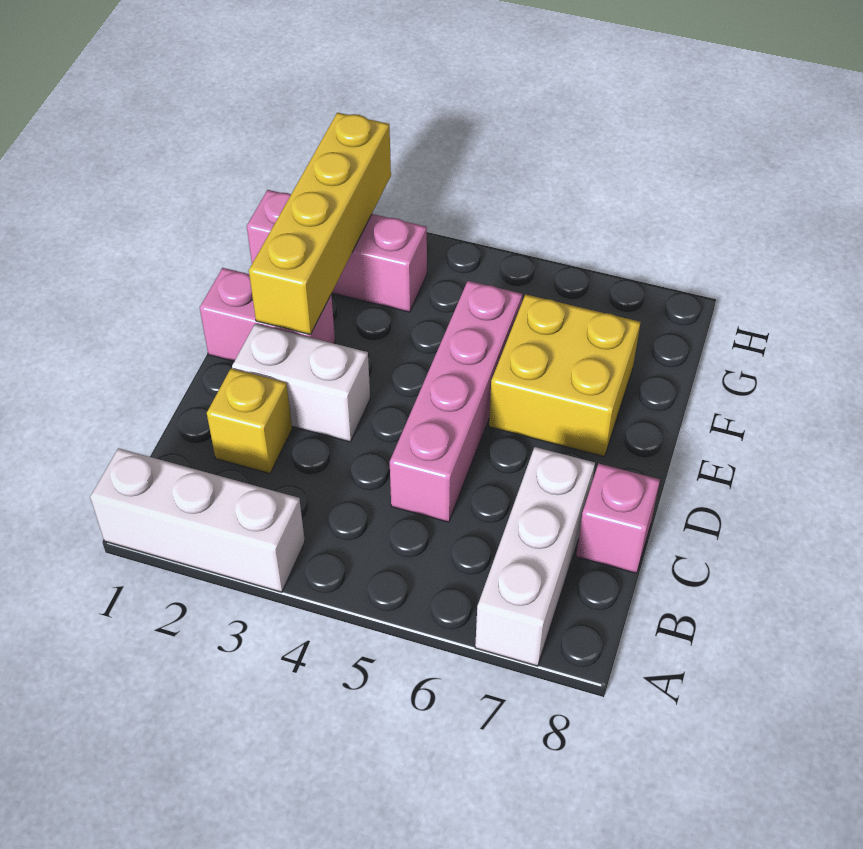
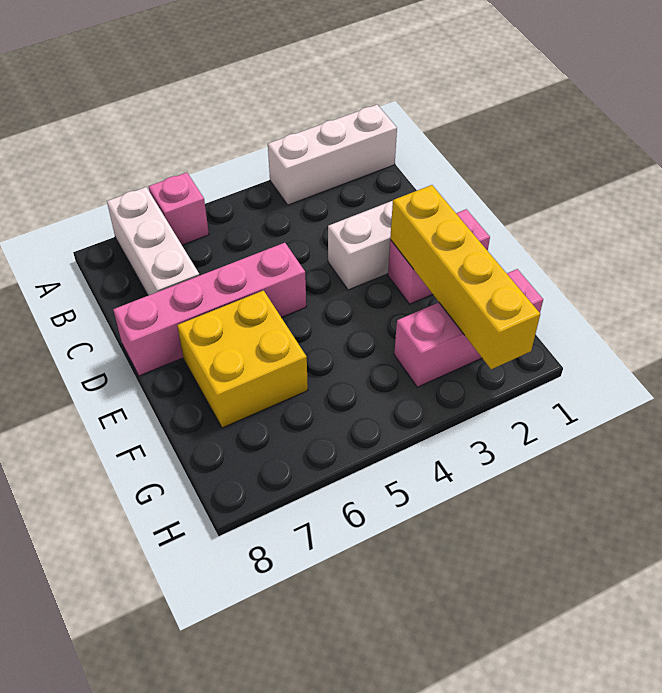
yellow 1x1 brick [207,369,292,473] -> none
pink 1x4 brick [390,281,522,522] -> pink 1x4 brick turned to [113,243,306,376]
pink 1x1 brick [576,463,660,573] -> pink 1x1 brick moved to [148,173,209,245]

